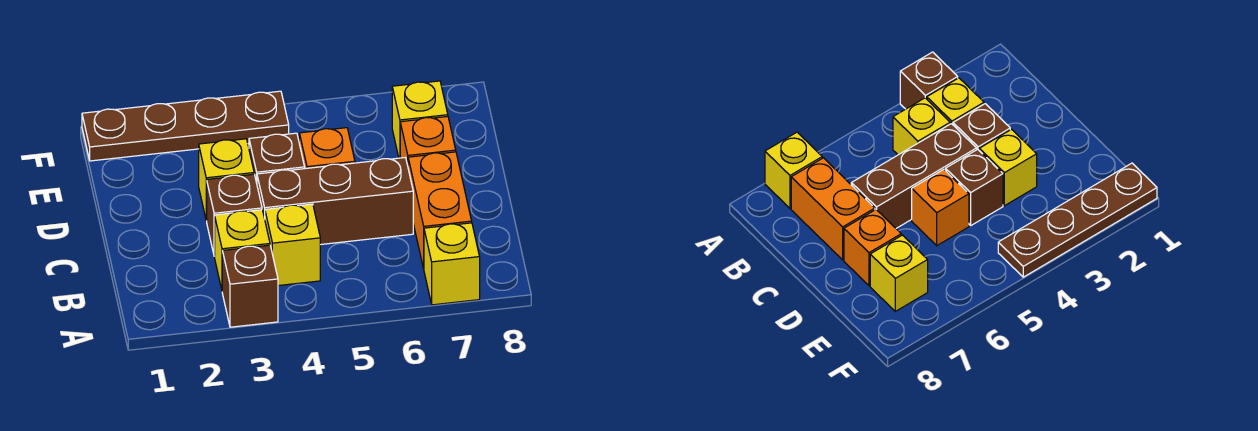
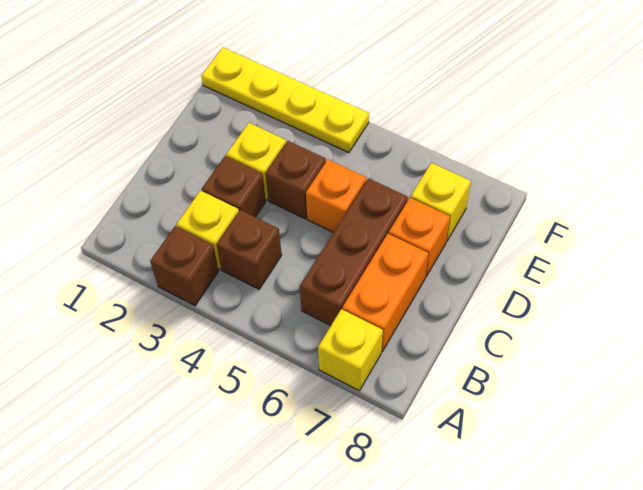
yellow 1x1 brick [265,204,320,286] -> brown 1x1 brick [217,210,282,289]
brown 1x3 brick [257,158,413,245] -> brown 1x3 brick turned to [300,178,408,326]
brown 1x4 plate [82,91,289,161] -> yellow 1x4 plate [201,47,369,153]

